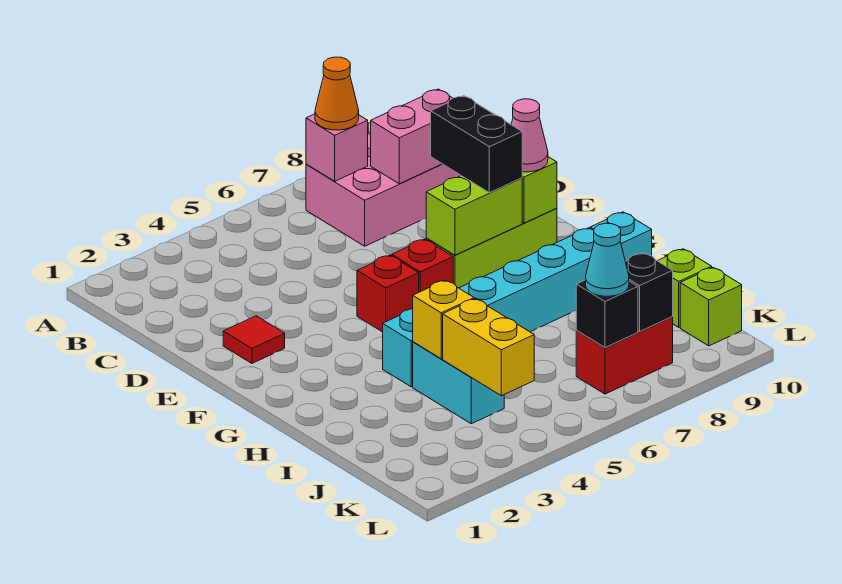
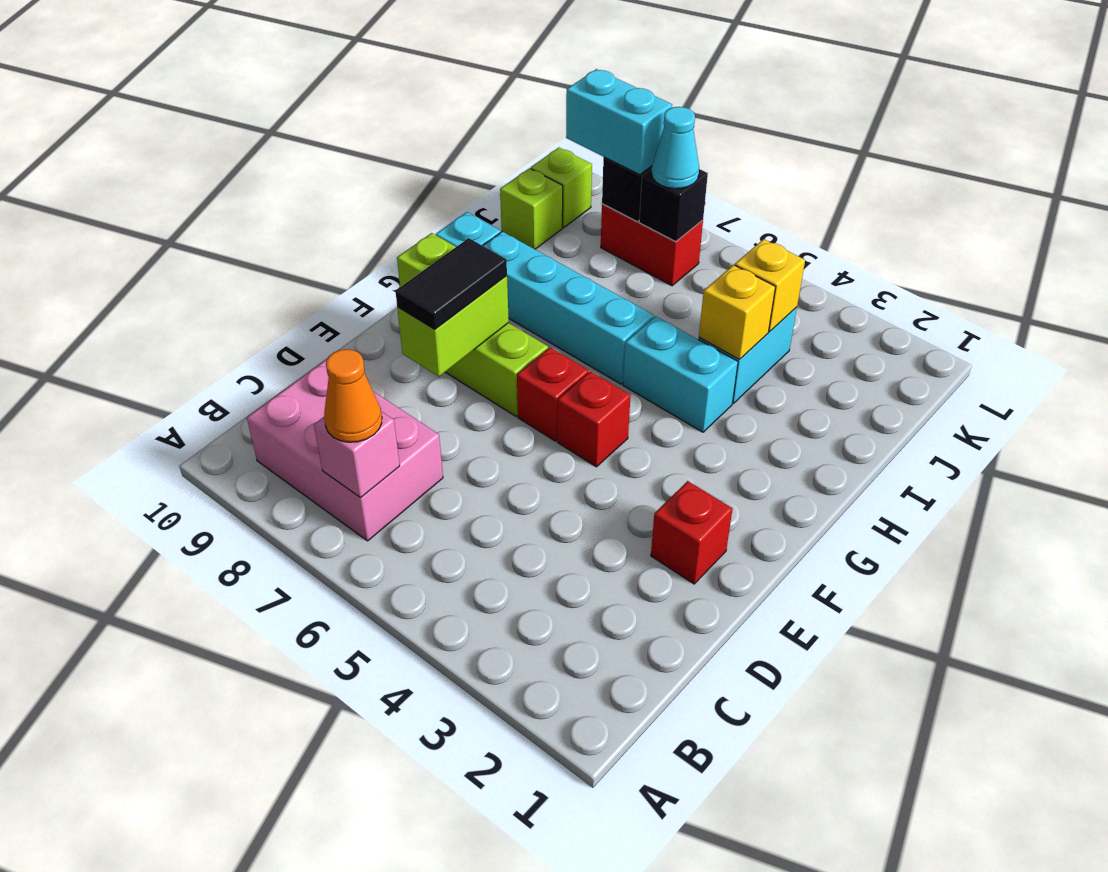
pink 1x2 brick [371,89,452,184] -> none
red 1x1 tile [223,316,285,363] -> red 1x1 brick [651,481,732,584]
black 1x2 brick [431,96,522,193] -> black 1x2 tile [395,238,507,329]
lime 1x2 brick [426,176,522,255] -> lime 1x2 brick turned to [397,276,509,377]
pink 1x1 cone [511,99,548,172] -> none
yellow 1x2 brick [443,299,534,396] -> yellow 1x1 brick [735,239,805,332]
none -> cyan 1x2 brick [566,69,672,175]

